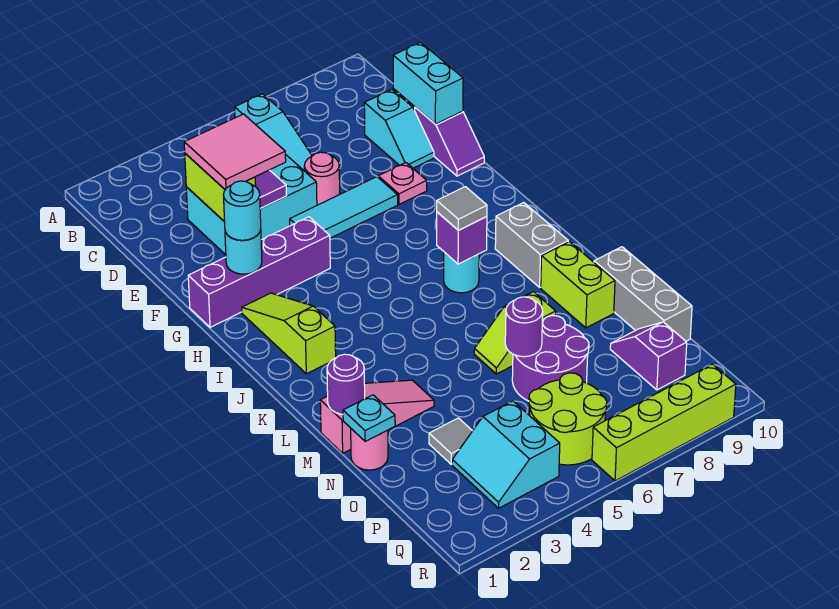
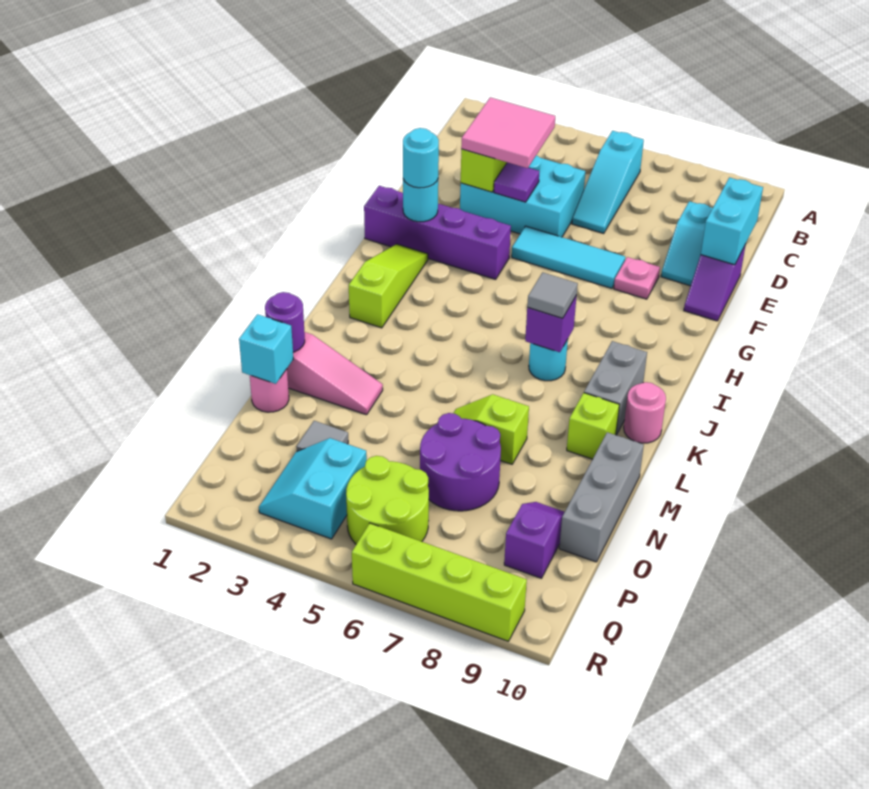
pink 1x1 round brick [304,152,340,205] -> pink 1x1 round brick moved to [624,382,666,443]
lime 1x2 brick [541,242,615,328] -> lime 1x1 brick [567,393,619,459]
cyan 1x1 plate [343,395,395,441] -> cyan 1x1 brick [239,314,293,384]
purple 1x1 round brick [505,297,543,357] -> none

